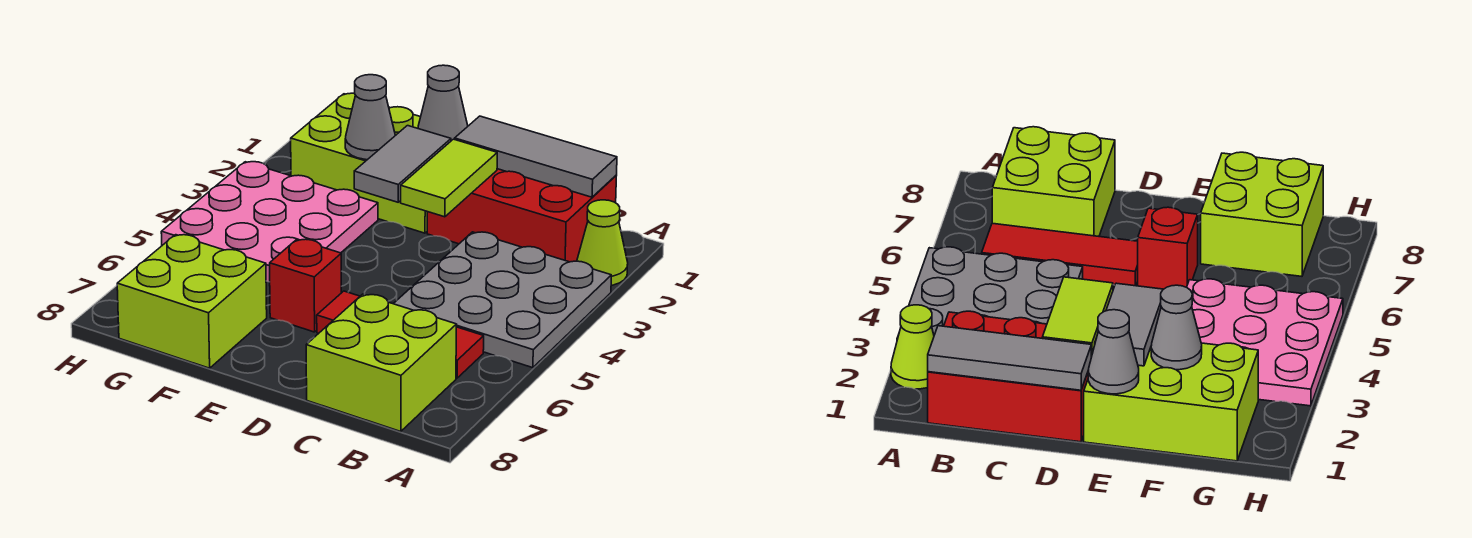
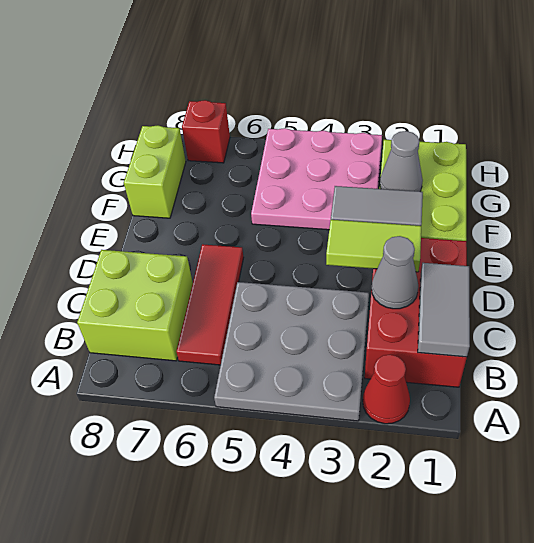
lime 1x1 cone [577,200,628,285] -> red 1x1 cone [363,355,410,424]
grey 1x3 tile [455,116,617,197] -> grey 1x2 tile [418,263,470,357]
grey 1x1 cone [418,65,468,141] -> grey 1x1 cone moved to [372,236,418,309]
red 1x1 brick [270,239,341,332] -> red 1x1 brick moved to [182,100,230,163]
lime 2x2 brick [117,235,267,368] -> lime 1x2 brick [124,125,186,218]

